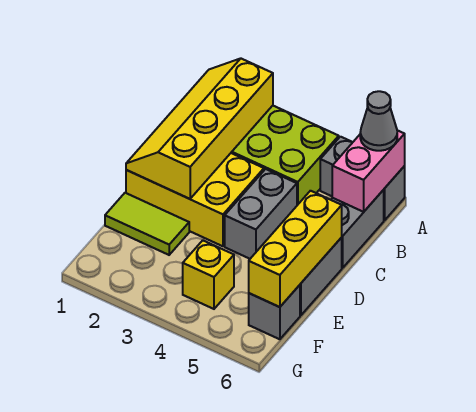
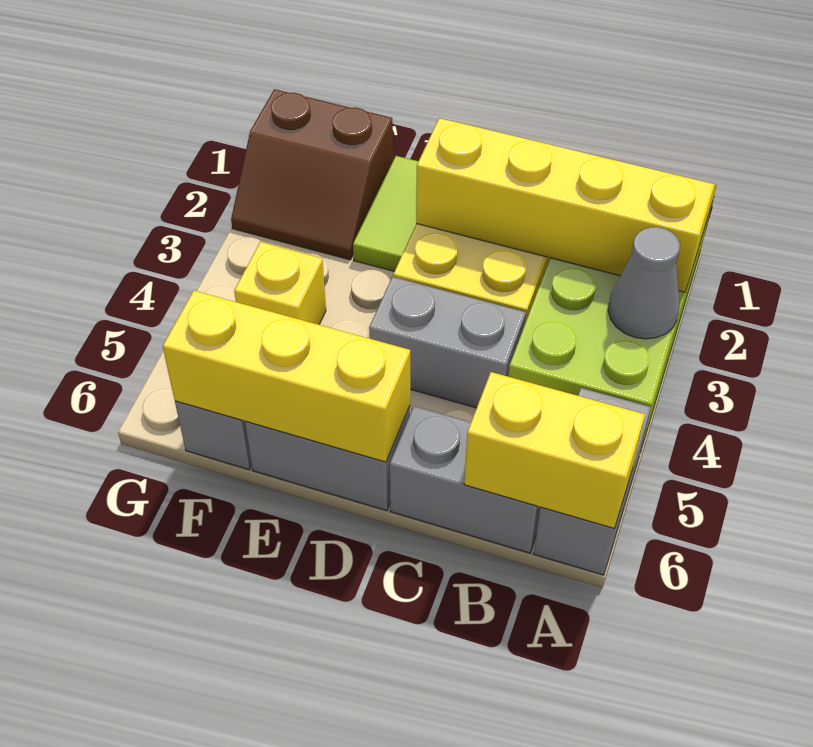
pink 1x2 brick [332,131,405,212] -> yellow 1x2 brick [464,372,645,528]
grey 1x1 cone [360,91,397,151] -> grey 1x1 cone moved to [608,227,680,339]
none -> brown 2x2 slope [231,89,393,260]

